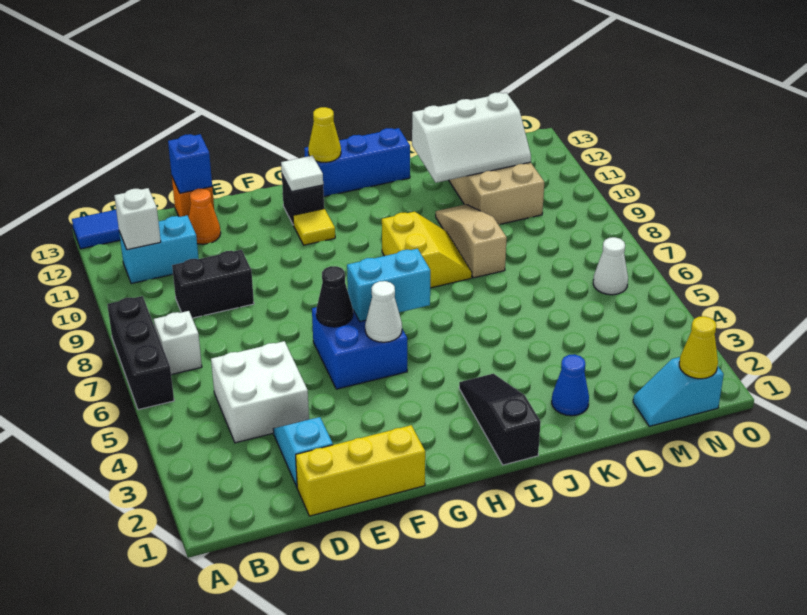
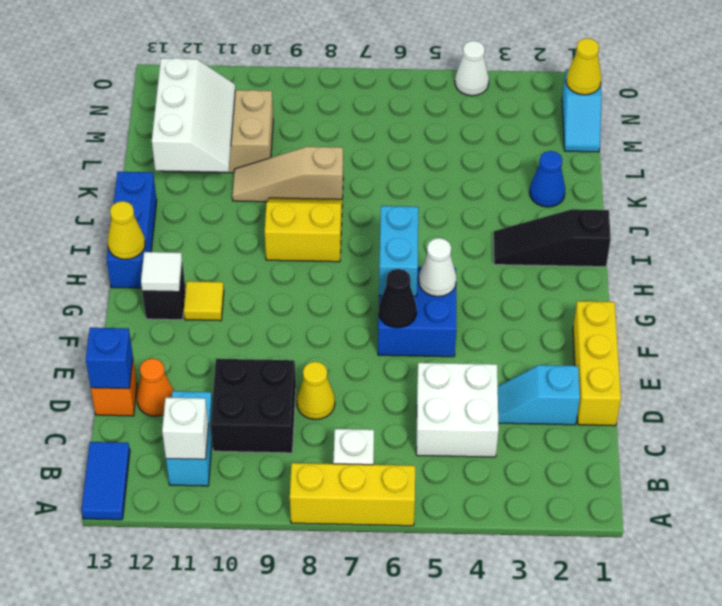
black 1x3 brick [107,296,174,410] -> yellow 1x3 brick [290,463,415,526]
black 1x2 brick [172,250,254,318] -> black 2x2 brick [211,359,296,453]
none -> yellow 1x1 cone [297,362,335,419]
white 1x1 cone [593,237,628,295] -> white 1x1 cone moved to [455,41,489,96]

